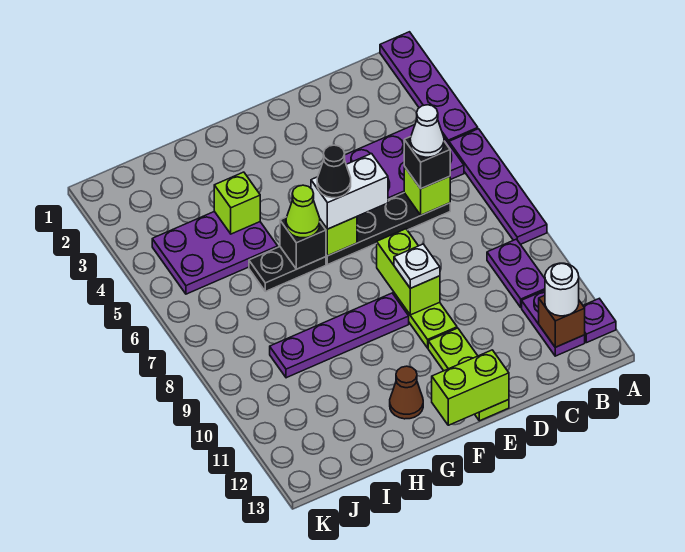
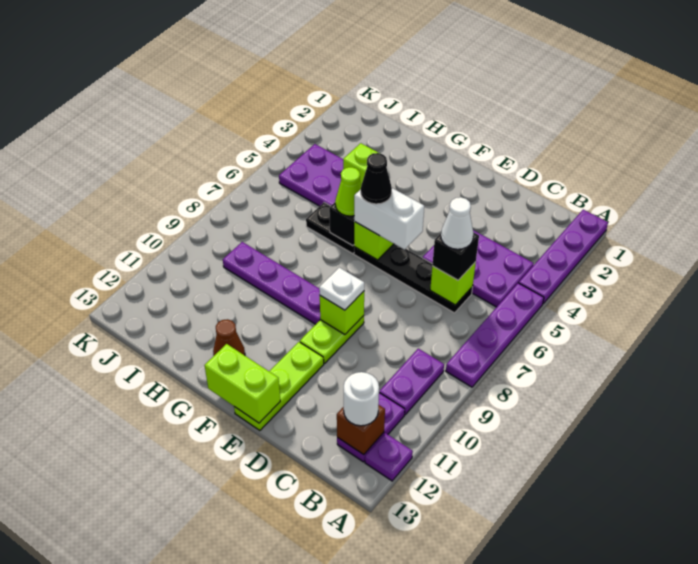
lime 1x2 brick [377,229,440,315] -> lime 1x1 brick [320,291,364,335]

